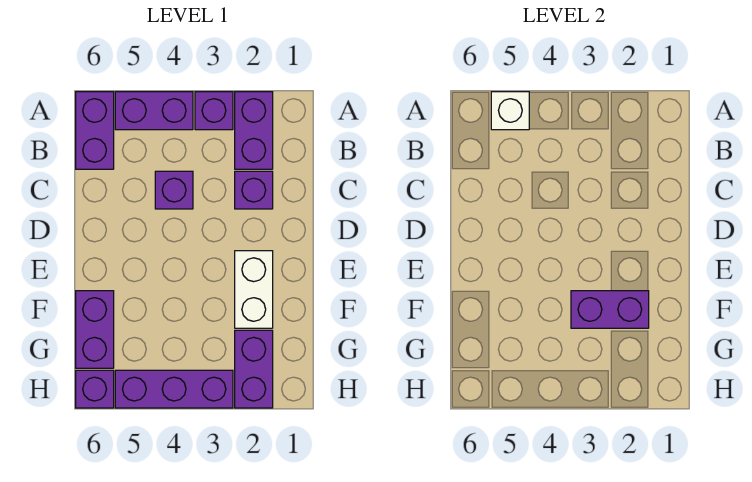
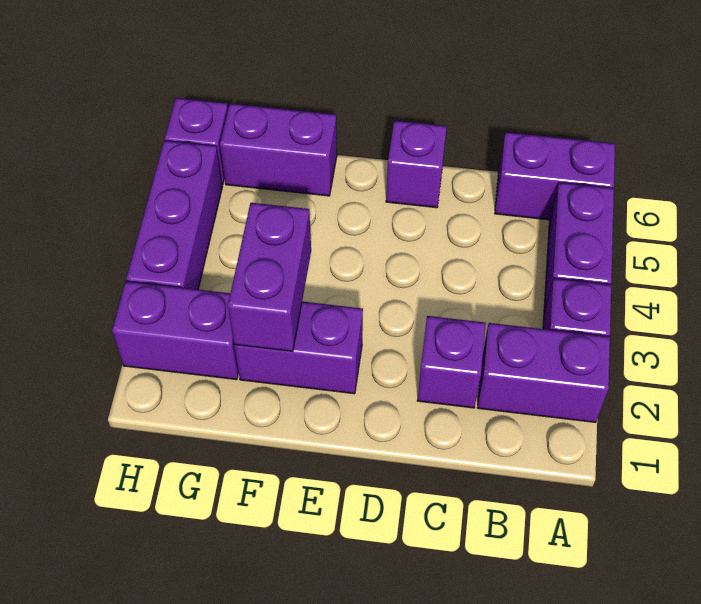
white 1x1 brick [491,92,529,130] -> none
purple 1x1 brick [155,171,193,209] -> purple 1x1 brick moved to [386,121,447,208]
white 1x2 brick [235,251,273,328] -> purple 1x2 brick [234,302,363,394]

